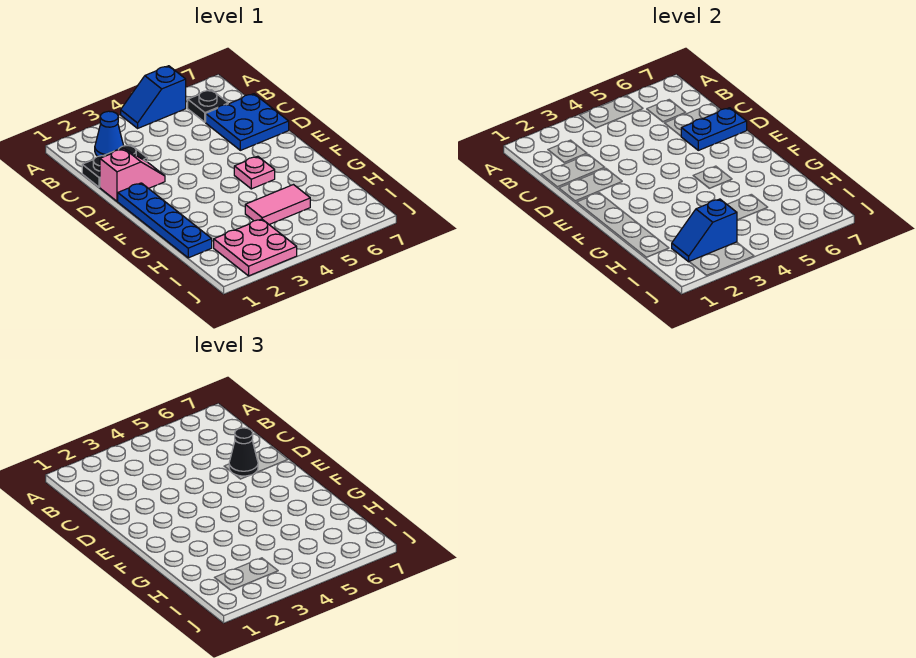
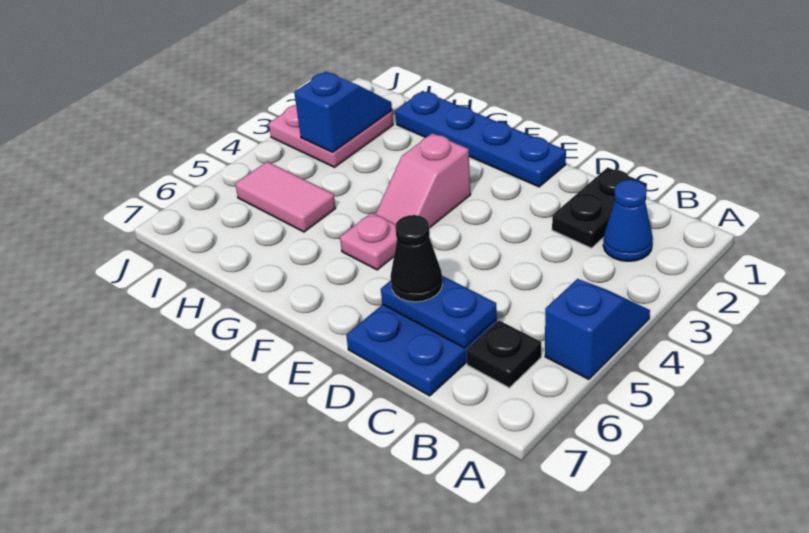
pink 1x2 slope [100,149,165,201] -> pink 1x2 slope moved to [376,133,471,228]
blue 1x2 plate [681,108,747,150] -> blue 1x2 plate turned to [381,276,497,348]
pink 1x2 tile [245,185,310,224] -> pink 1x2 tile turned to [235,162,336,232]

